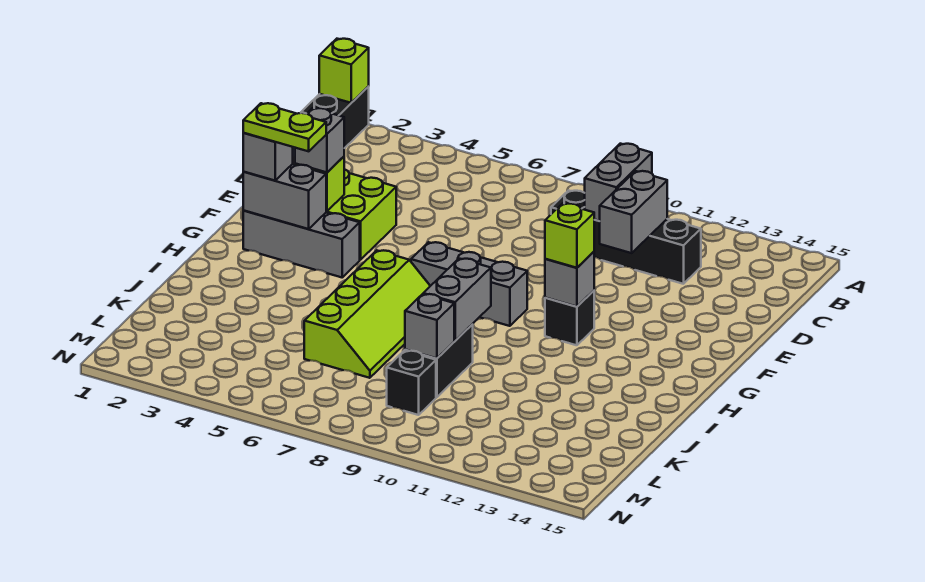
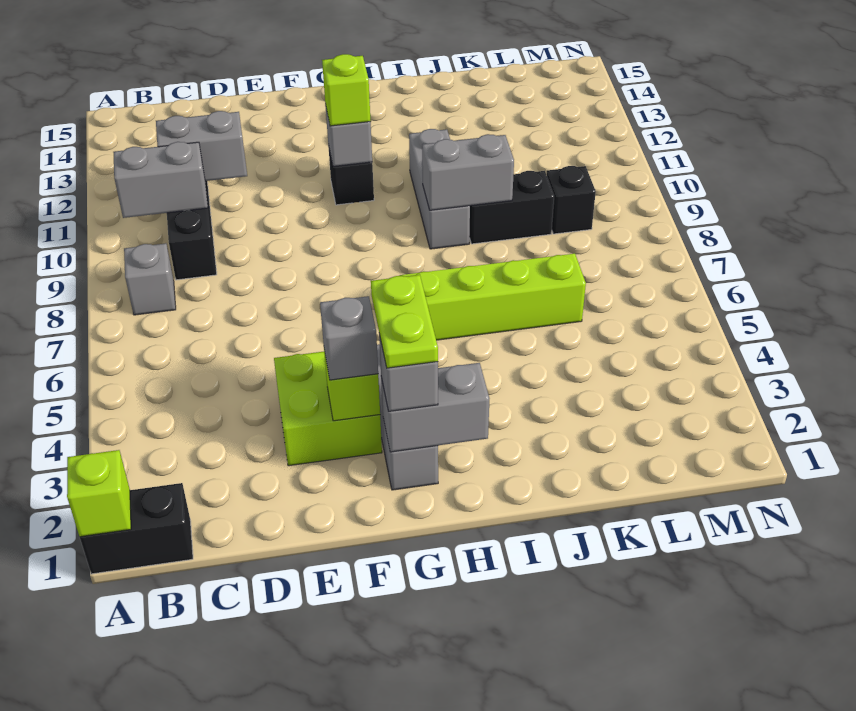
grey 1x2 brick [243,164,327,229] -> grey 1x2 brick turned to [381,363,490,452]
grey 1x3 brick [411,242,527,326] -> grey 1x3 brick moved to [409,129,470,249]
grey 1x1 brick [405,294,454,359] -> grey 1x1 brick moved to [124,243,176,315]

